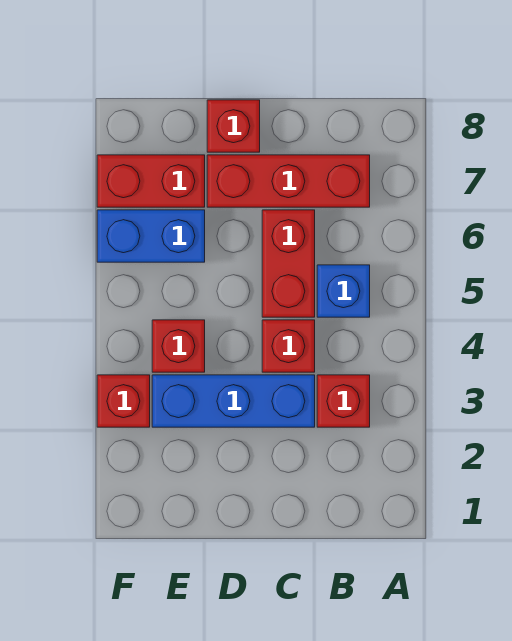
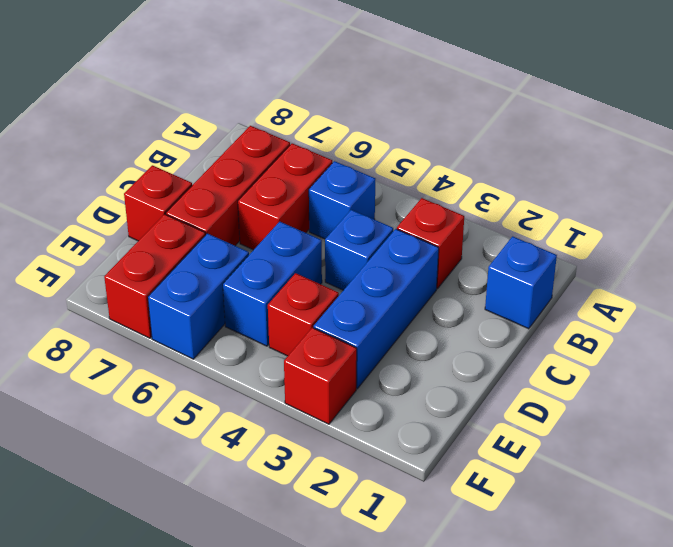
none -> blue 1x1 brick [485,236,557,329]
red 1x1 brick [262,320,315,372] -> blue 1x1 brick [325,210,393,290]
red 1x2 brick [262,210,315,317] -> red 1x2 brick turned to [238,143,332,250]
none -> blue 1x2 brick [223,222,322,346]

